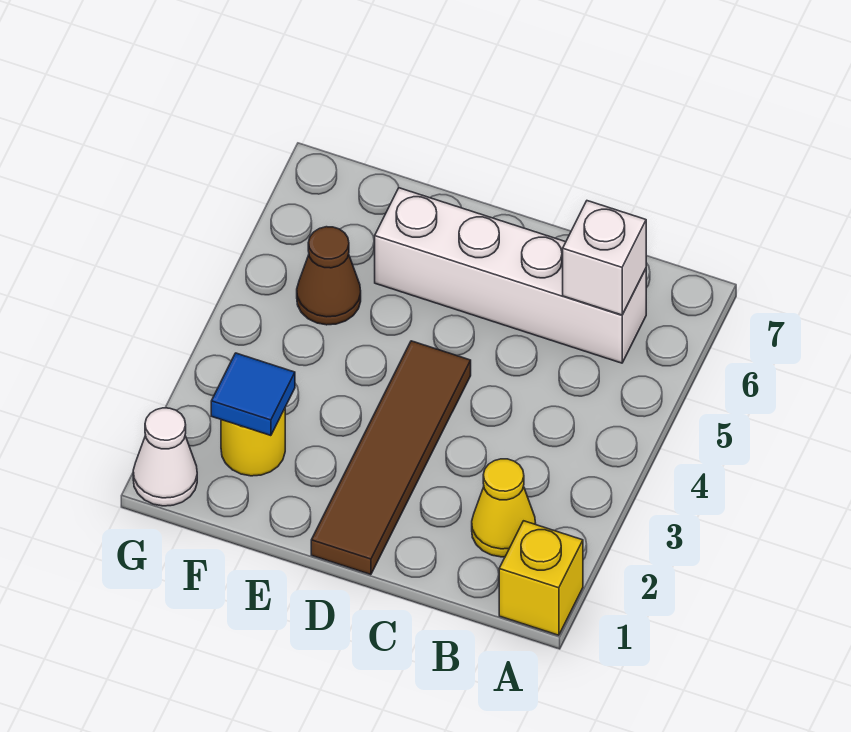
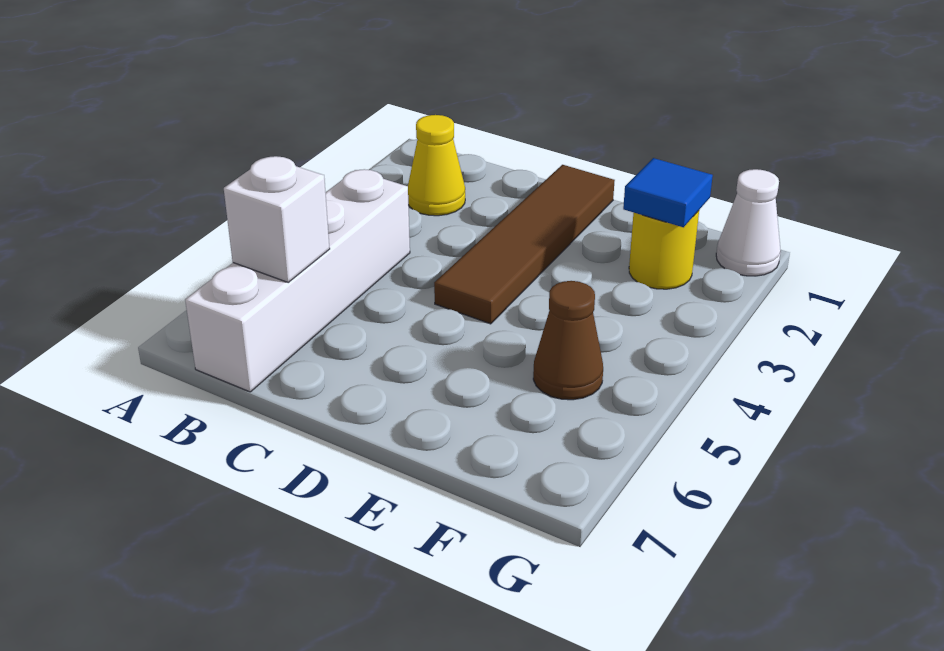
yellow 1x1 brick [499,521,583,635] -> none
white 1x4 brick [375,188,646,363] -> white 1x4 brick turned to [185,169,410,392]

